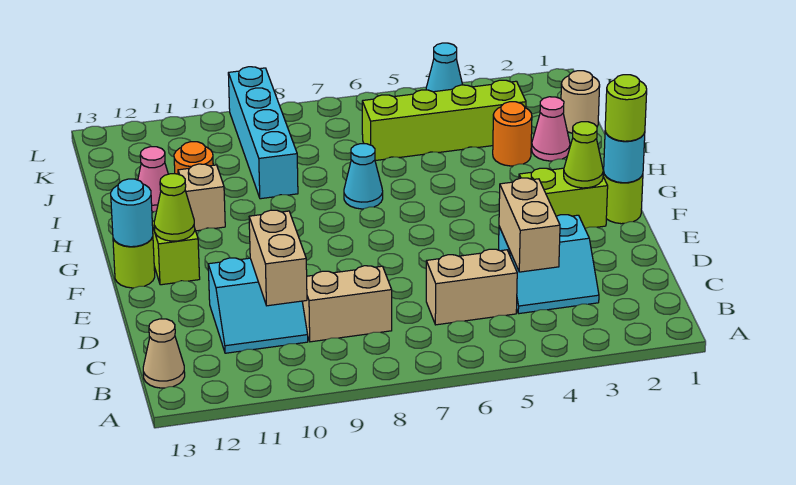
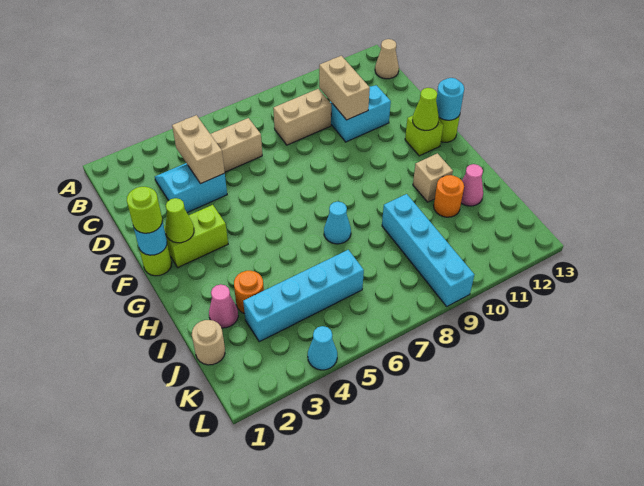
lime 1x4 brick [362,80,526,161] -> cyan 1x4 brick [243,250,364,342]

